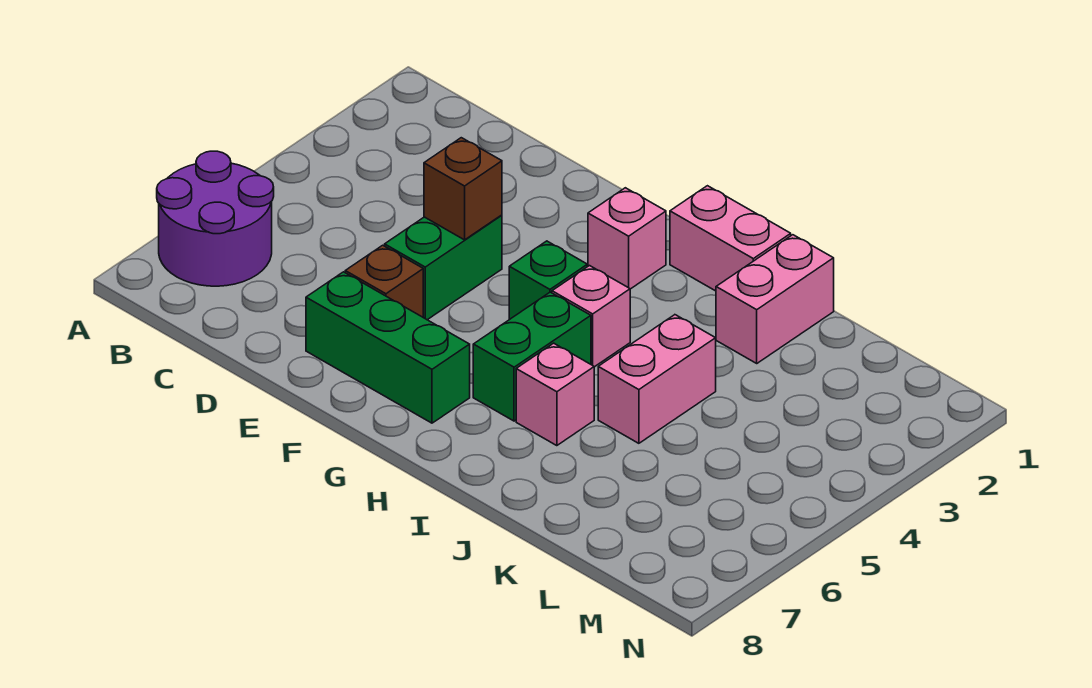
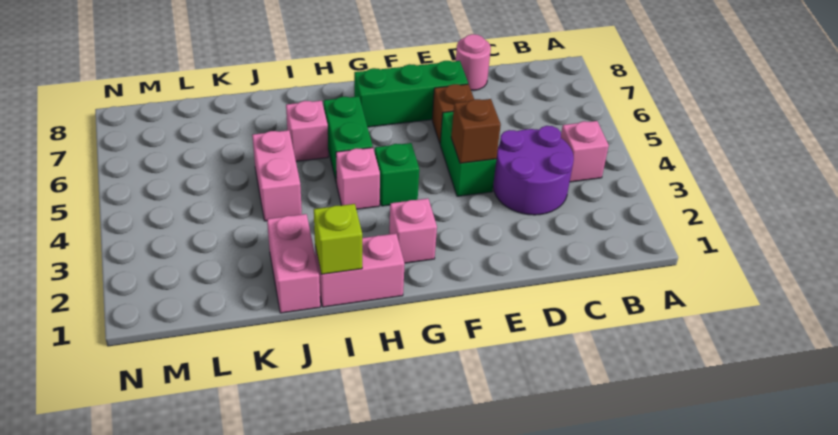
purple 2x2 round brick [157,151,274,286] -> purple 2x2 round brick moved to [493,126,574,215]
none -> pink 1x1 brick [561,121,609,182]
none -> pink 1x1 round brick [456,34,491,90]
none -> lime 1x1 brick [314,204,362,274]

